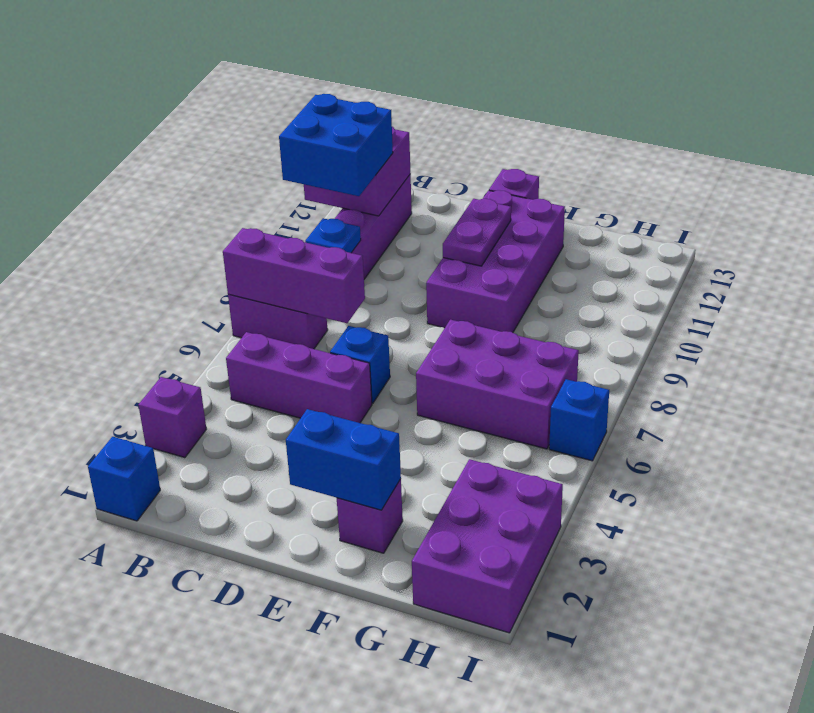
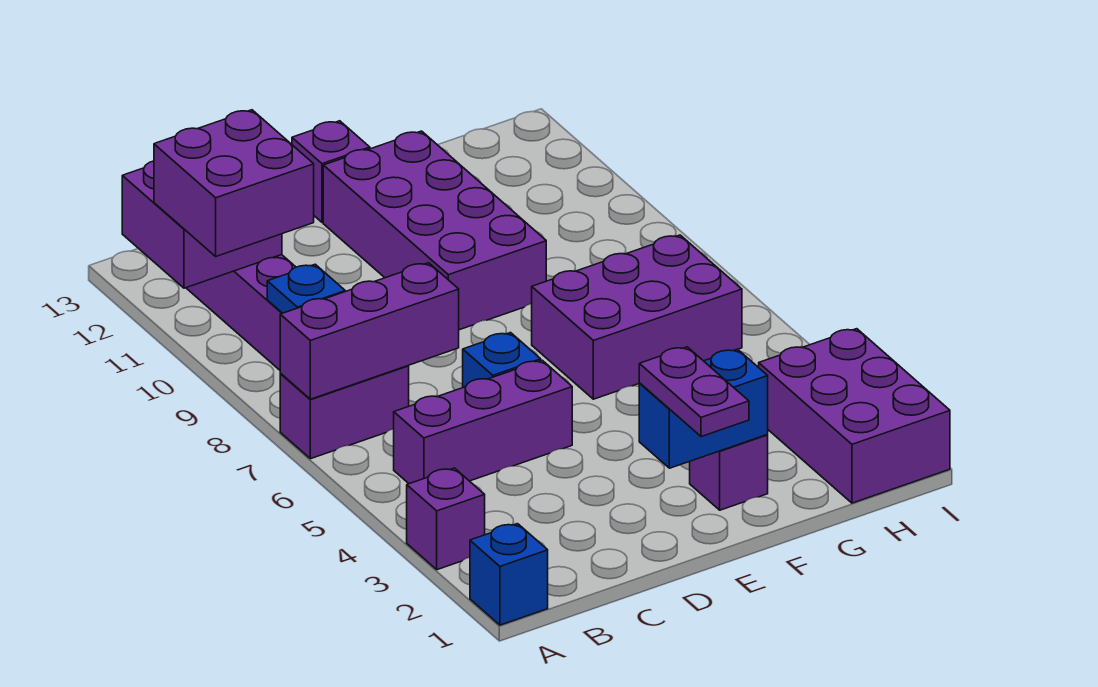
blue 2x2 brick [279,94,393,196] -> purple 2x2 brick [154,110,314,256]
purple 1x2 plate [443,199,511,266] -> purple 1x2 plate moved to [639,347,749,437]
blue 1x1 brick [549,379,609,461] -> none

